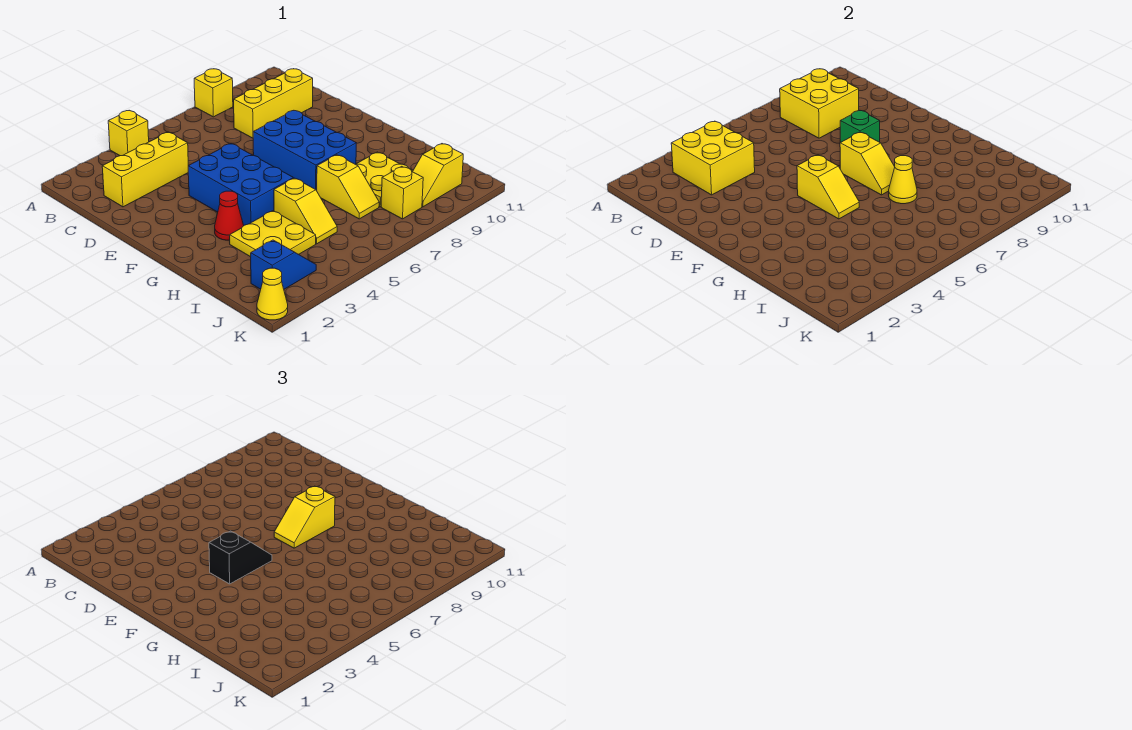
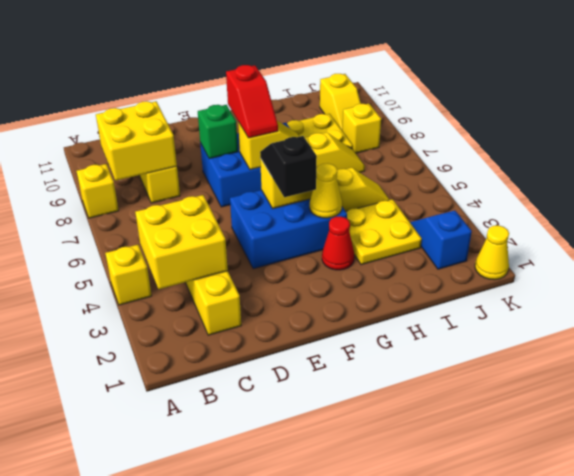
yellow 1x2 slope [274,486,335,548] -> red 1x2 slope [226,65,278,138]
yellow 1x1 cone [889,156,917,204] -> yellow 1x1 cone moved to [310,163,342,218]

